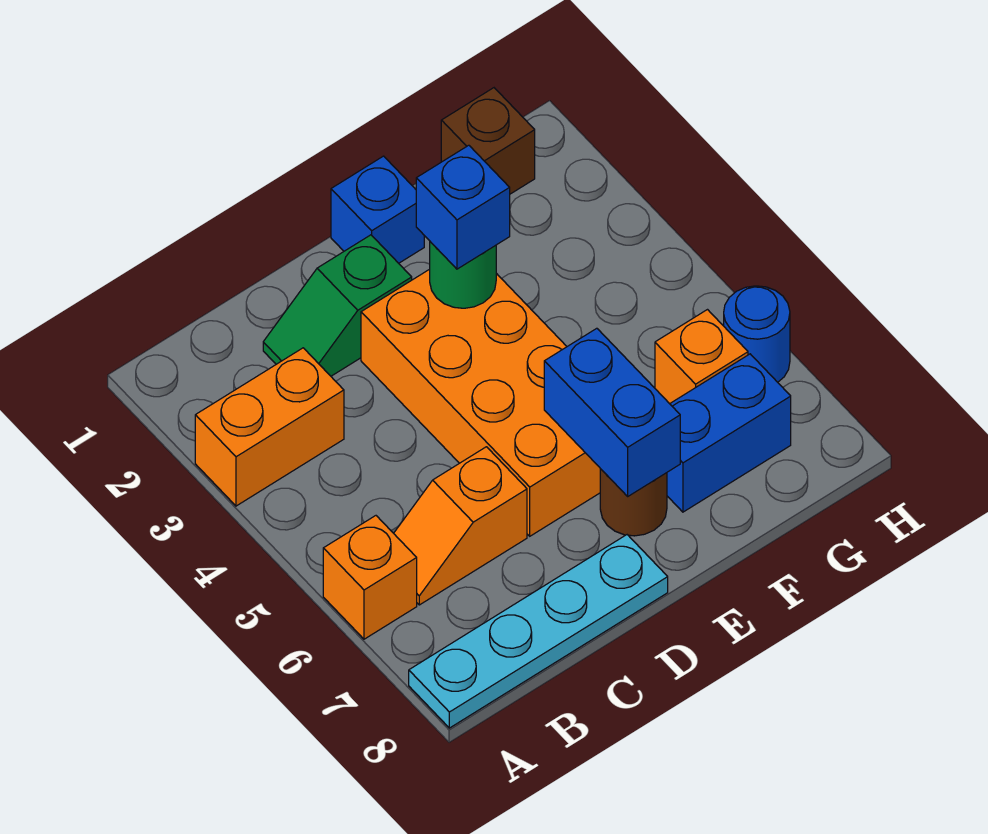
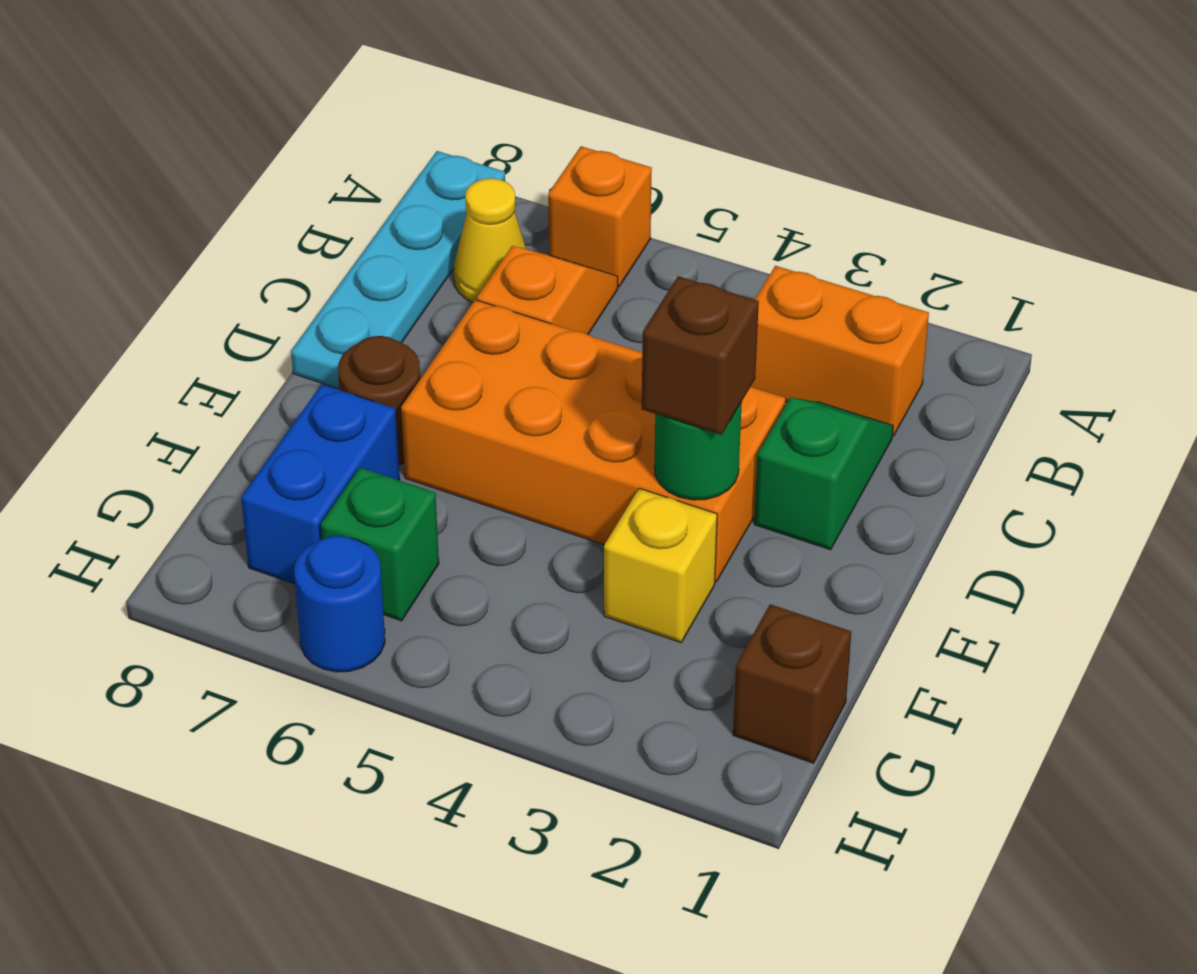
orange 1x2 brick [195,348,344,506] -> orange 1x2 brick turned to [751,266,929,436]
none -> yellow 1x1 cone [454,178,526,302]
blue 1x1 brick [331,156,424,263] -> none
blue 1x1 brick [416,145,510,269] -> brown 1x1 brick [642,276,759,435]
blue 1x2 brick [544,328,680,496] -> none
none -> yellow 1x1 brick [604,488,717,642]
orange 1x1 brick [655,310,748,404] -> green 1x1 brick [321,468,439,621]

